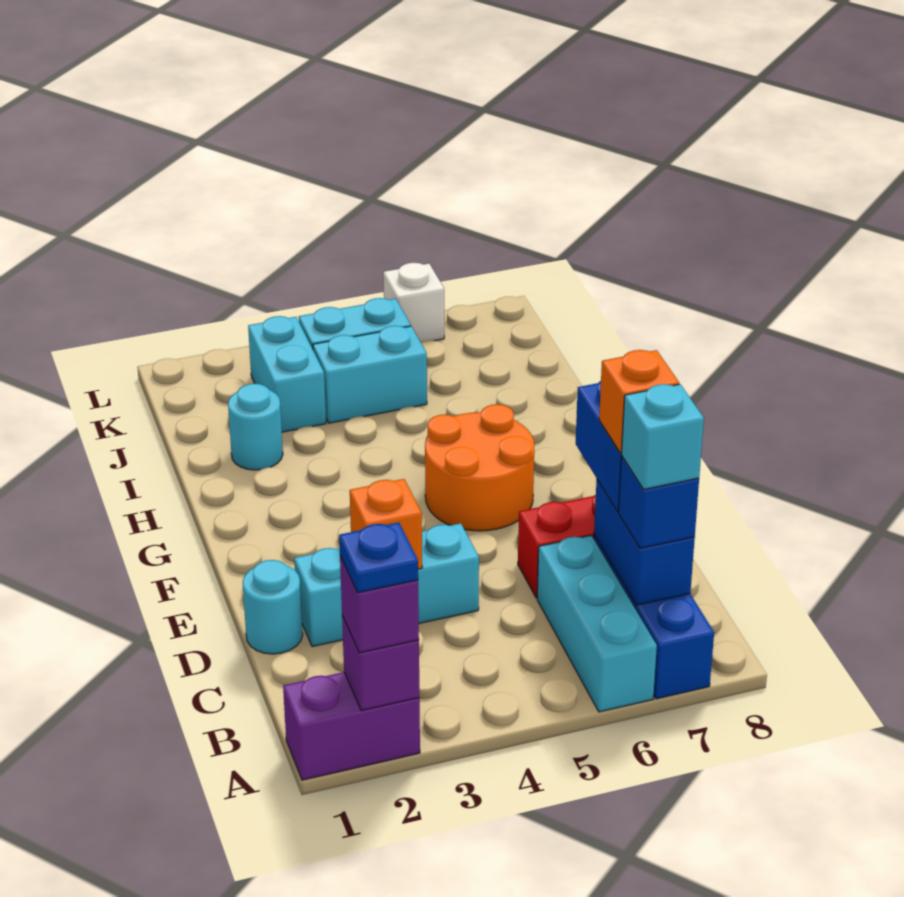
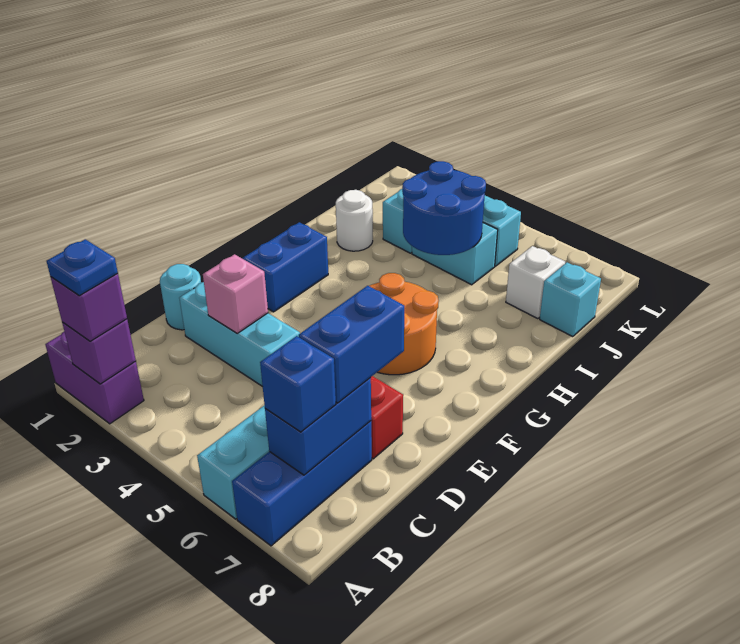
cyan 1x1 brick [622,384,704,489] -> cyan 1x1 brick moved to [540,262,601,337]
orange 1x1 brick [599,350,679,453] -> none
orange 1x1 brick [350,479,422,569] -> pink 1x1 brick [203,254,268,333]
none -> blue 1x2 brick [243,222,328,312]
cyan 1x1 round brick [228,384,283,470] -> white 1x1 round brick [336,190,373,251]
none -> blue 2x2 round brick [402,161,486,255]
white 1x1 brick [383,263,444,342] -> white 1x1 brick moved to [506,246,565,319]

